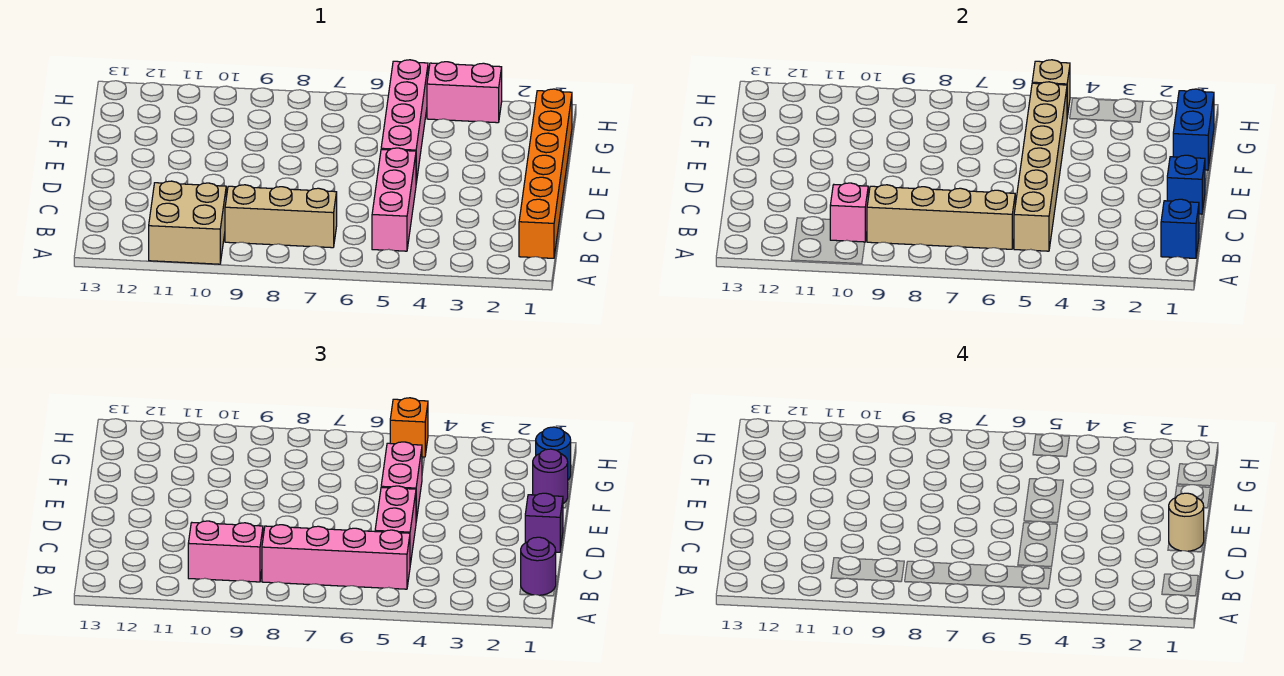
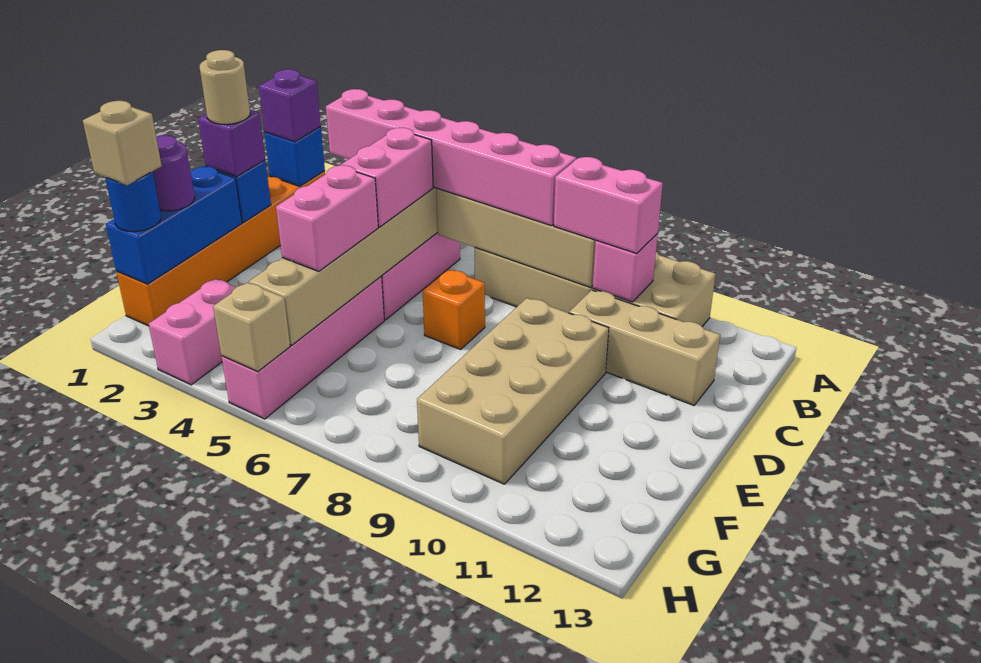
purple 1x1 round brick [521,537,556,595] -> purple 1x1 brick [259,69,321,142]
pink 1x4 brick [262,525,410,589] -> pink 1x6 brick [326,89,576,226]
none -> tan 1x3 brick [569,290,720,405]
none -> tan 2x4 brick [417,298,609,484]
blue 1x2 brick [1173,89,1214,170] -> blue 1x3 brick [106,166,242,284]
none -> tan 1x1 brick [83,101,162,185]
pink 1x2 brick [427,62,502,123] -> pink 1x2 brick turned to [149,279,236,385]
orange 1x1 brick [390,398,428,457] -> orange 1x1 brick moved to [423,270,485,349]

